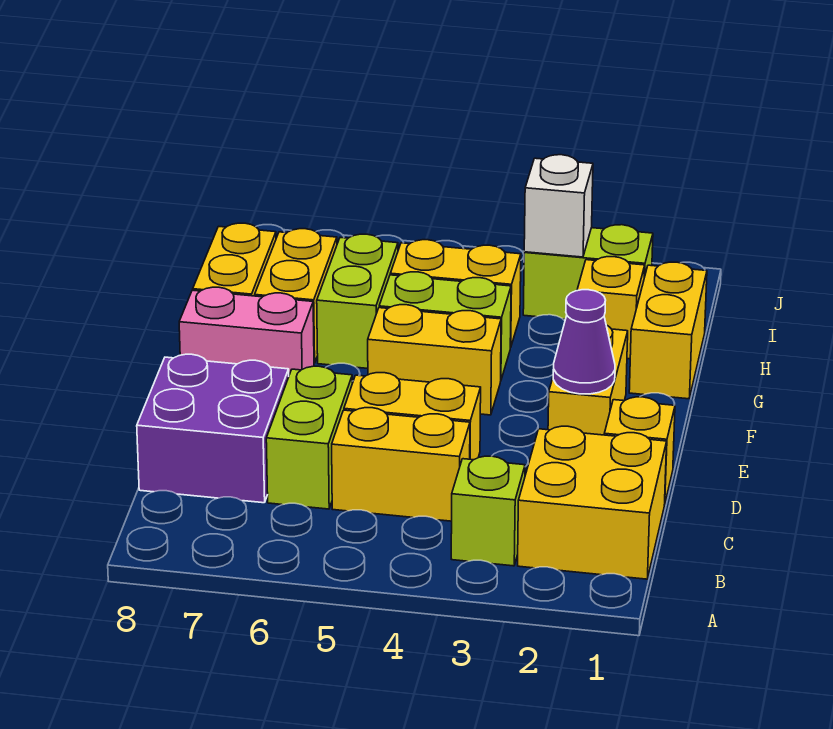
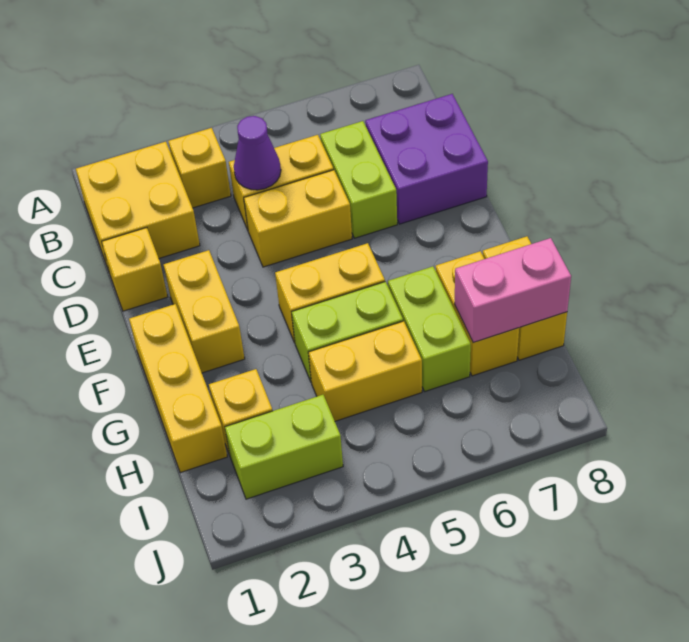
lime 1x1 brick [451,456,525,566] -> yellow 1x1 brick [168,128,231,208]
purple 1x1 cone [553,290,615,394] -> purple 1x1 cone moved to [234,116,281,190]
pink 1x2 brick [179,287,314,375] -> pink 1x2 brick moved to [455,238,571,343]
yellow 1x2 brick [629,262,707,399] -> yellow 1x3 brick [129,304,227,473]
white 1x1 brick [524,155,593,257] -> none

